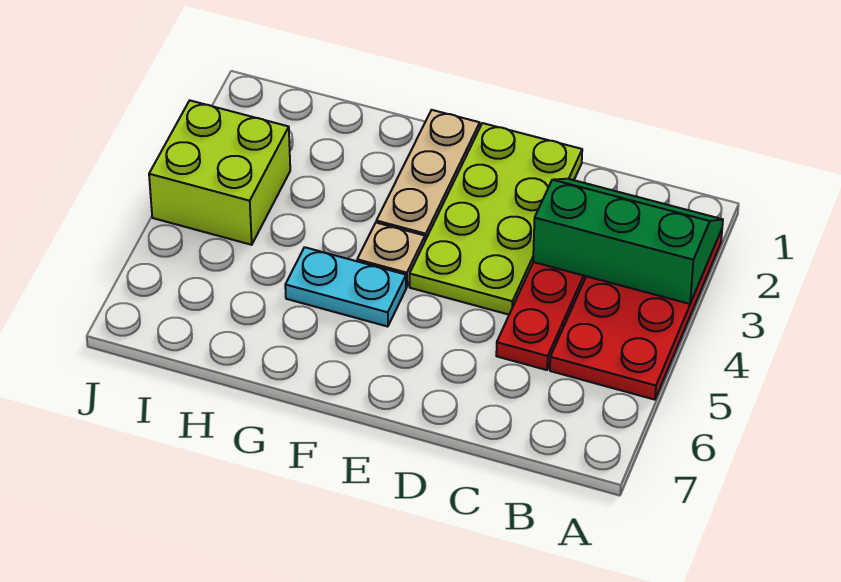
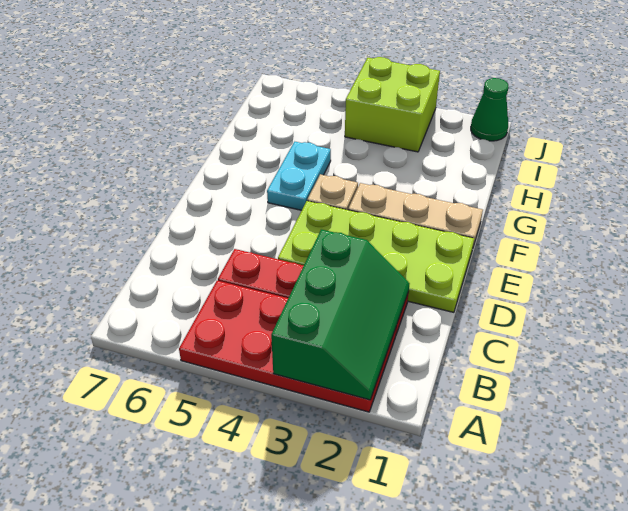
none -> green 1x1 cone [471,78,508,141]

